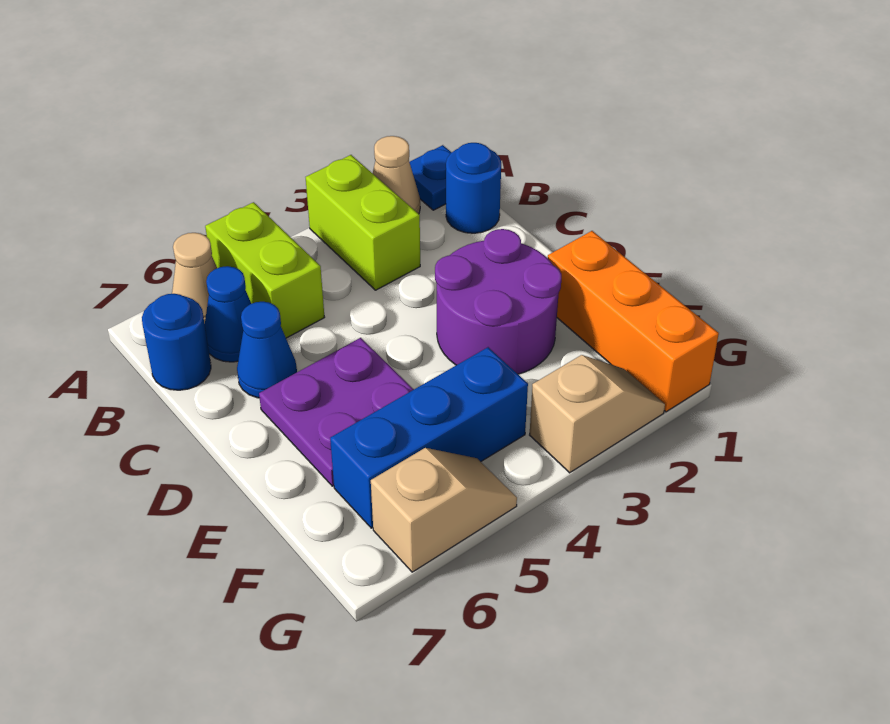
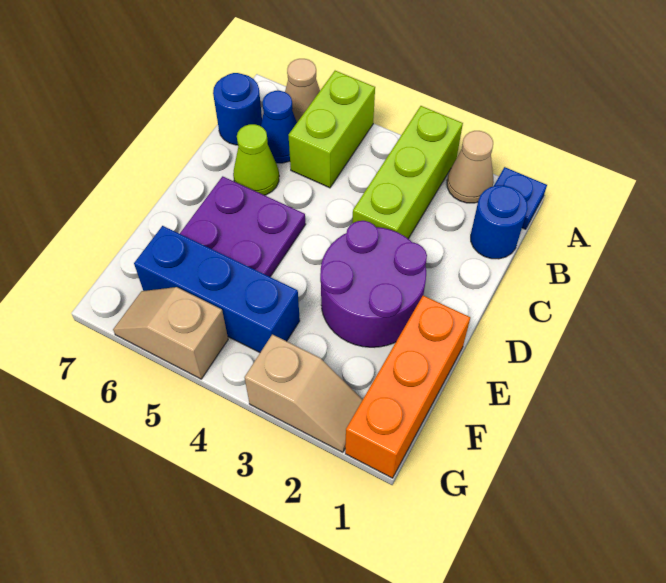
lime 1x2 brick [306,155,420,290] -> lime 1x3 brick [352,106,463,239]
blue 1x1 cone [237,302,297,398] -> lime 1x1 cone [233,124,279,195]
tan 1x2 slope [371,448,517,572] -> tan 1x2 slope turned to [113,287,228,379]

